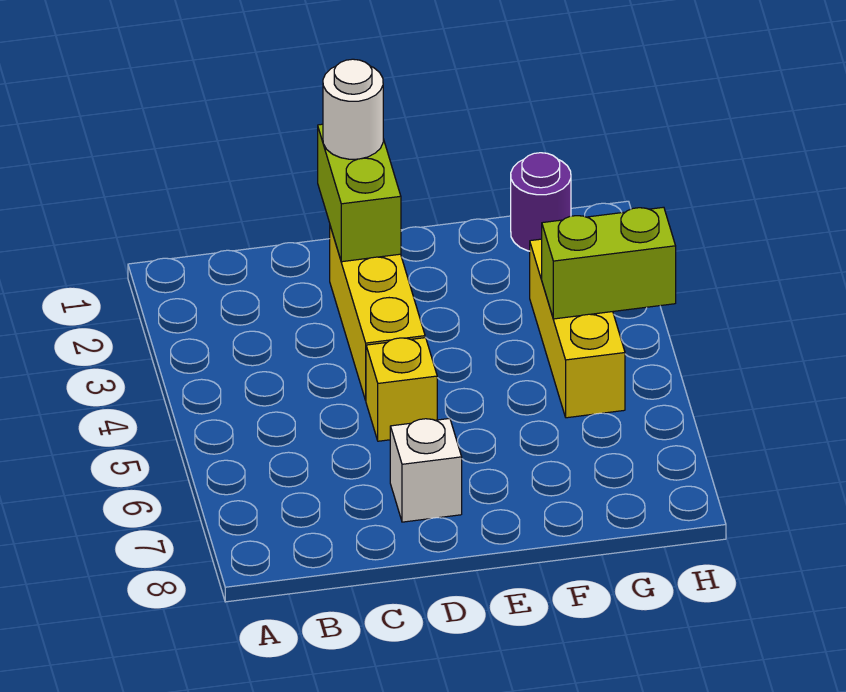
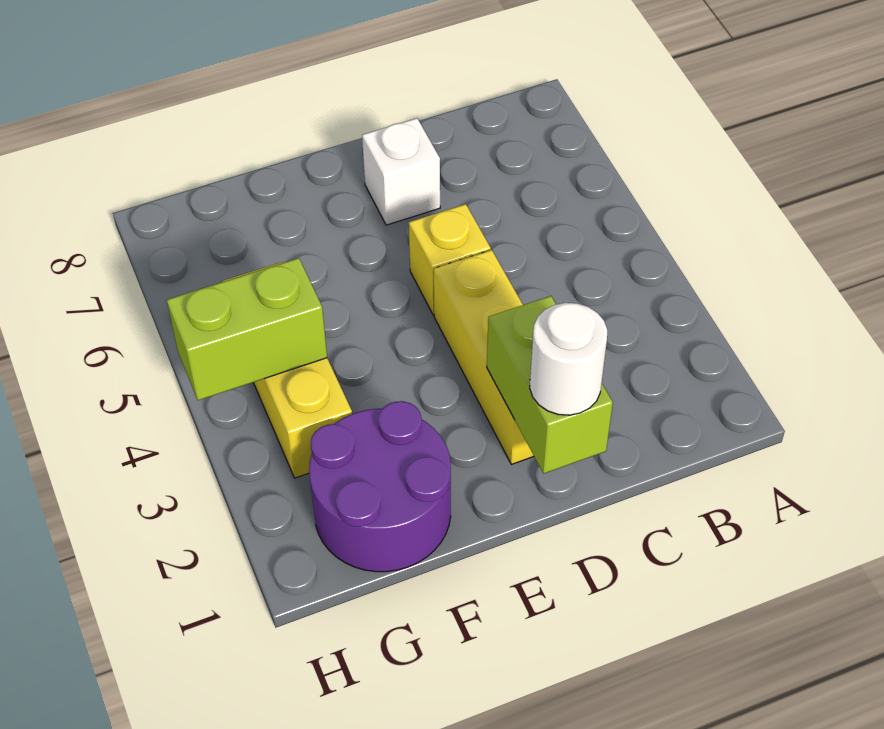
purple 1x1 round brick [511,153,571,251] -> purple 2x2 round brick [309,401,451,572]

